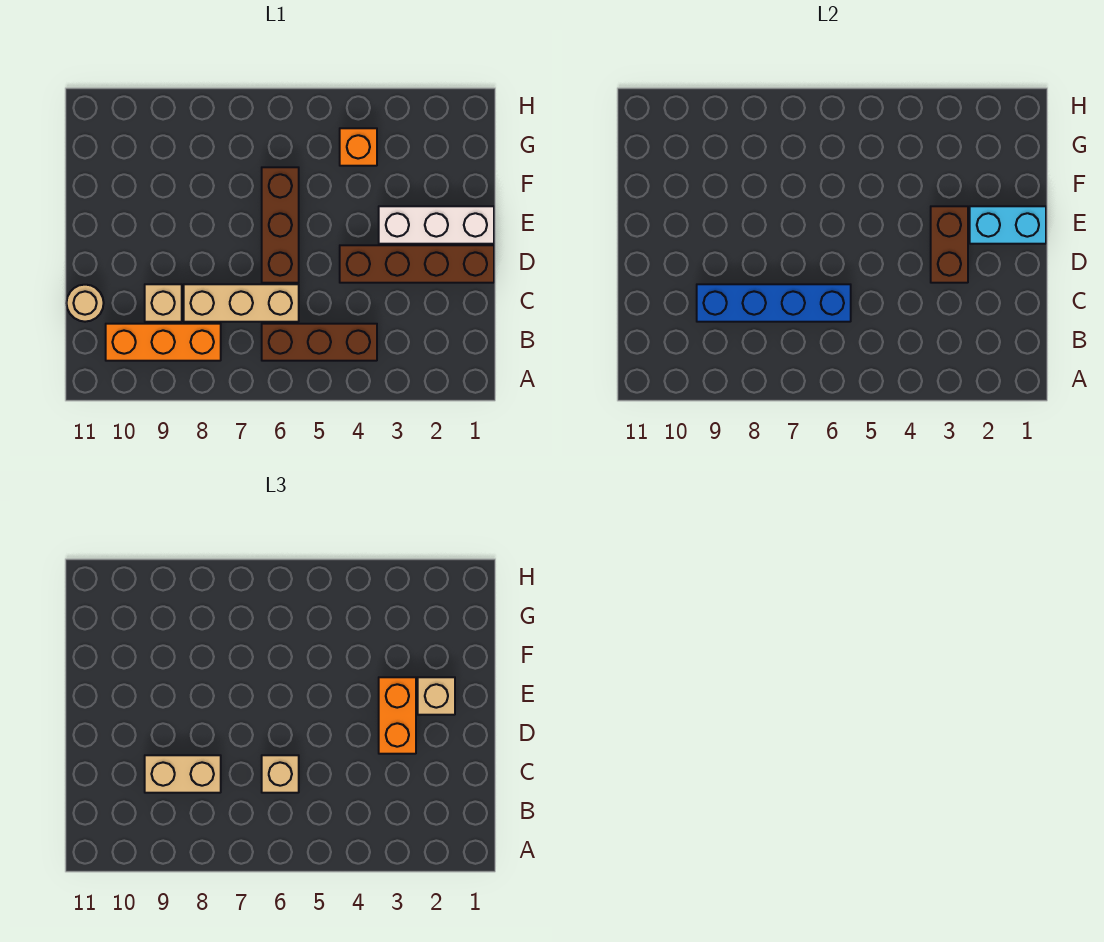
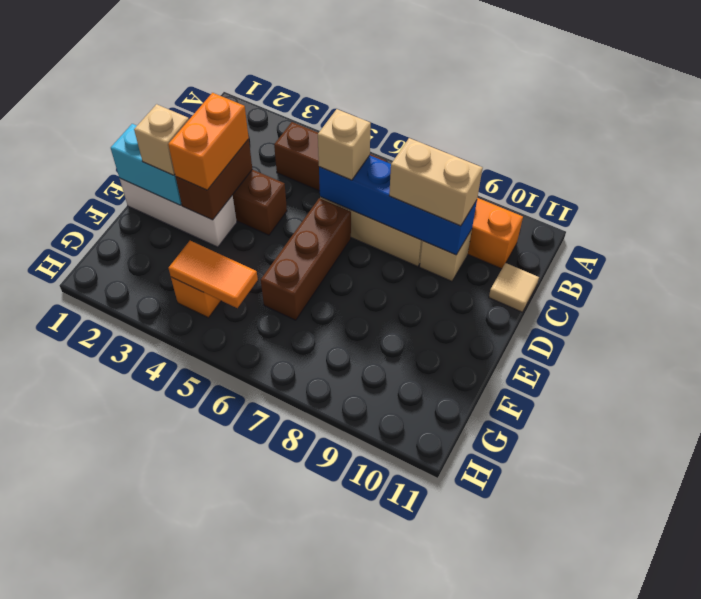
tan 1x1 round brick [67,285,104,322] -> tan 1x1 tile [489,263,539,312]
none -> orange 1x2 tile [168,241,258,308]

